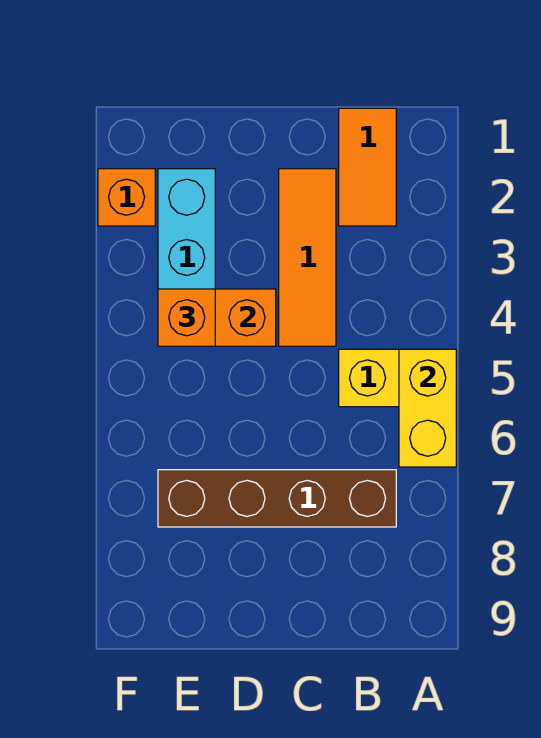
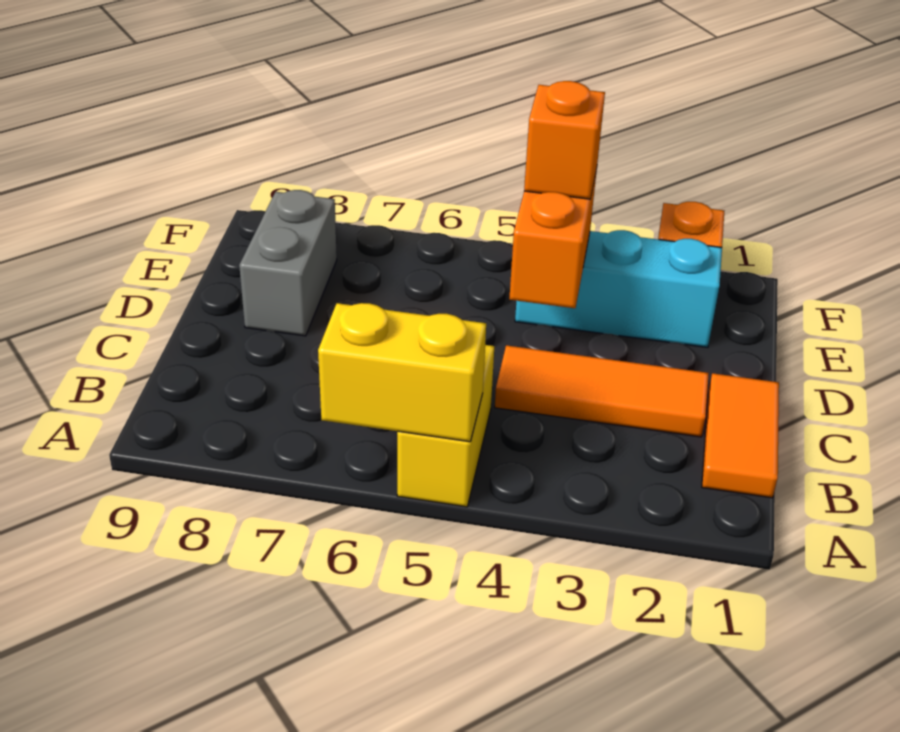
orange 1x2 tile [339,108,396,226] -> orange 1x2 tile turned to [702,373,779,498]
brown 1x4 brick [158,470,396,527] -> none
none -> grey 1x2 brick [239,190,337,336]

